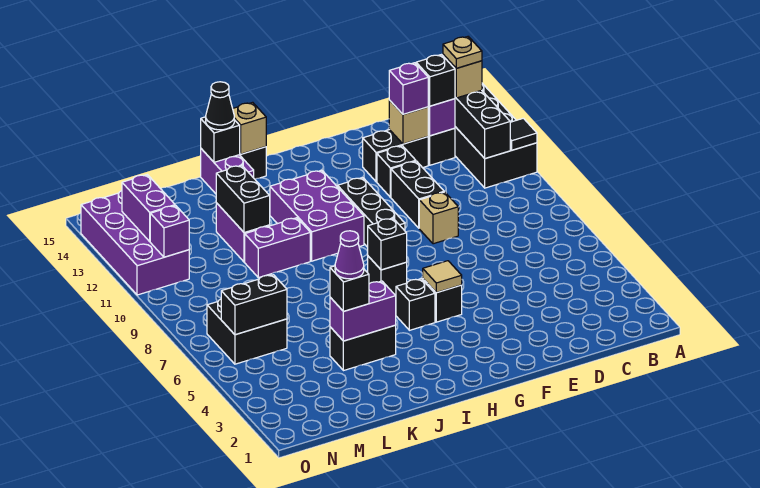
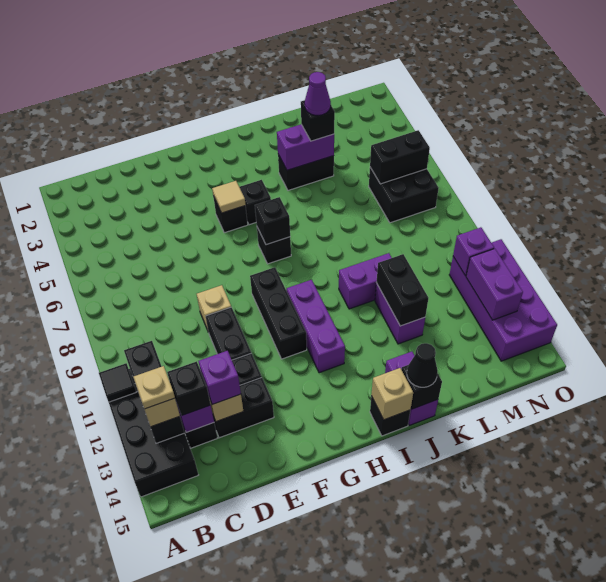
purple 2x3 brick [270,170,364,261] -> purple 1x3 brick [286,280,345,373]

